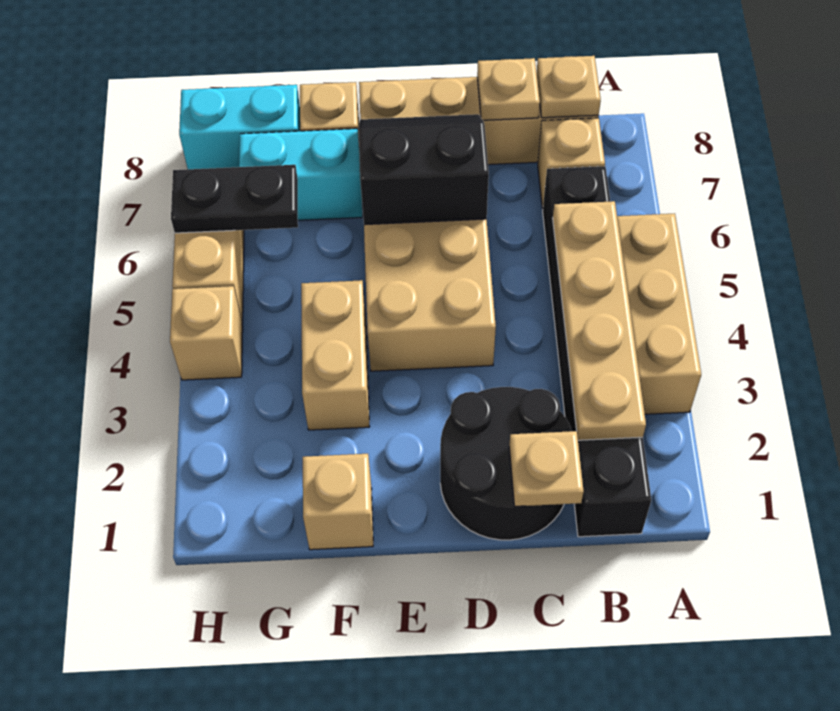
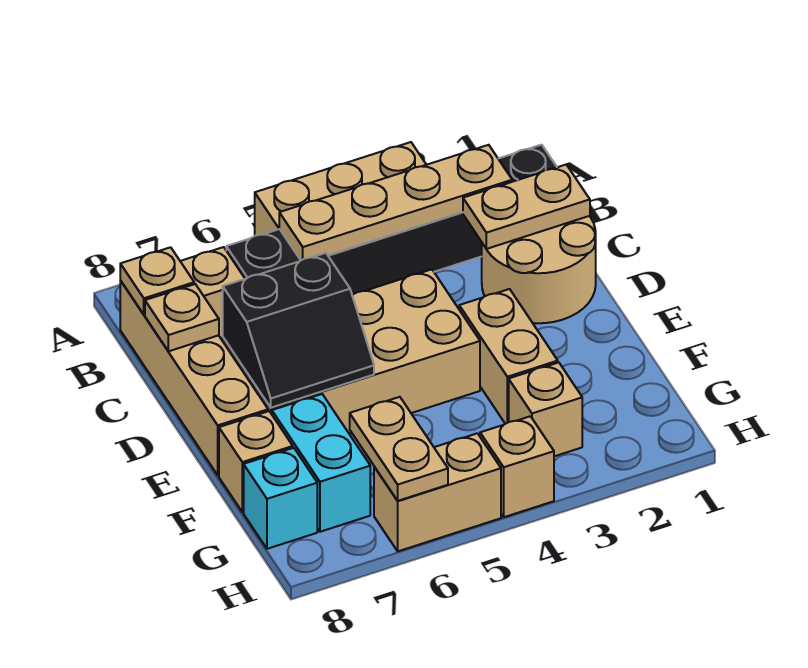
black 2x2 round brick [440,387,572,540] -> tan 2x2 round brick [482,216,596,323]
tan 1x1 plate [509,431,584,506] -> tan 1x2 plate [463,165,590,249]
black 2x2 slope [359,114,489,225] -> black 2x2 slope turned to [223,253,374,408]
tan 1x1 brick [303,454,373,550] -> tan 1x1 brick moved to [509,363,582,456]
tan 1x2 brick [301,280,369,430] -> tan 1x2 brick turned to [459,289,558,424]
black 1x2 plate [171,165,298,233] -> tan 1x2 plate [350,397,448,501]
cyan 1x2 brick [179,85,300,169] -> cyan 1x1 brick [244,448,317,549]

